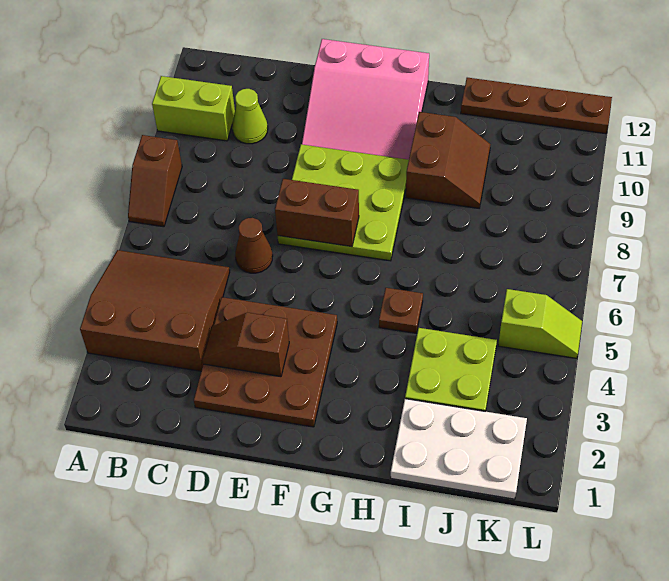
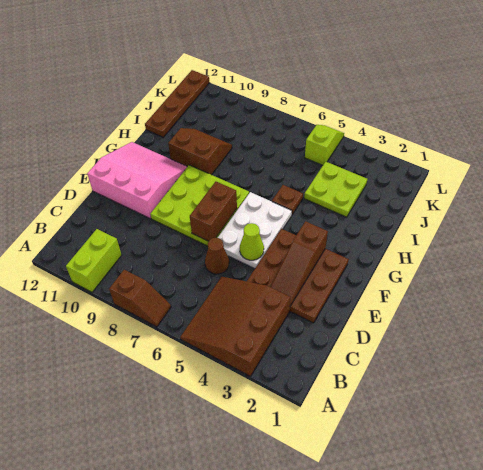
lime 1x1 cone [232,89,268,144] -> lime 1x1 cone moved to [240,223,264,260]
brown 1x2 slope [202,313,289,377] -> brown 1x3 slope [271,221,328,306]
pink 3x3 slope [302,39,429,160] -> pink 3x3 slope turned to [87,142,187,218]
white 2x3 plate [391,399,527,499] -> white 2x3 plate moved to [218,192,292,269]

